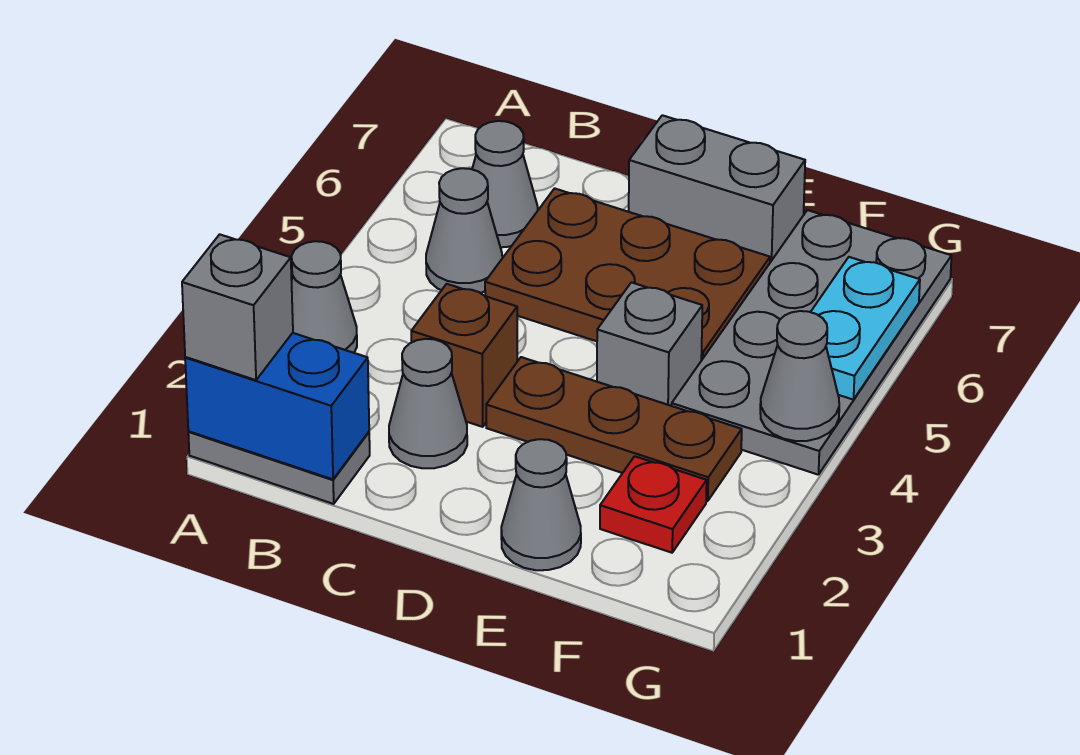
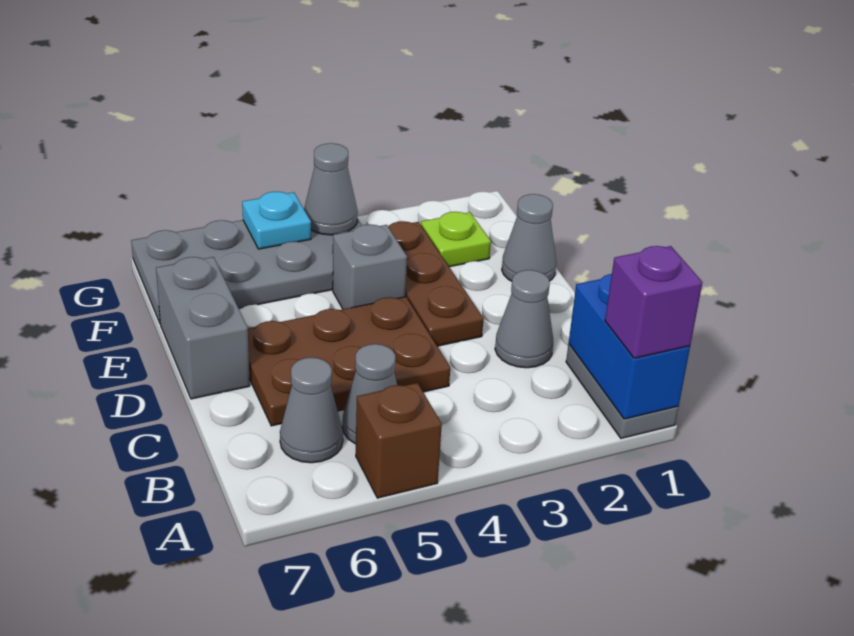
grey 1x1 brick [182,234,293,380] -> purple 1x1 brick [605,246,703,358]
grey 1x1 cone [292,241,357,353] -> none
brown 1x1 brick [411,284,517,427] -> brown 1x1 brick moved to [356,383,442,498]
brown 2x3 plate [485,188,770,361] -> brown 2x3 plate turned to [248,297,450,426]
red 1x1 plate [600,456,707,553] -> lime 1x1 plate [421,212,491,267]
cyan 1x2 plate [811,257,920,400] -> cyan 1x1 plate [242,192,311,249]

